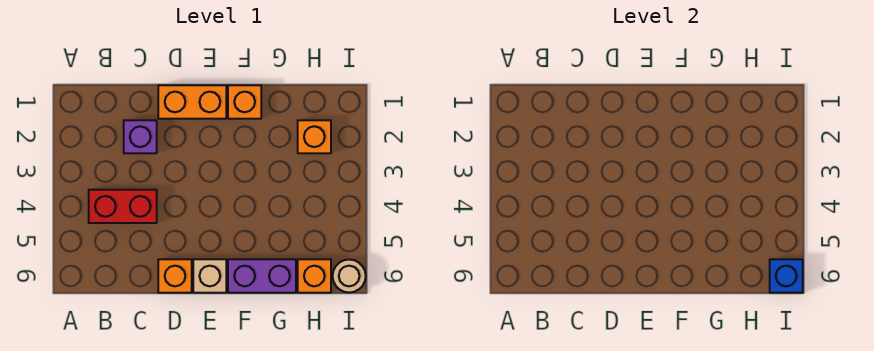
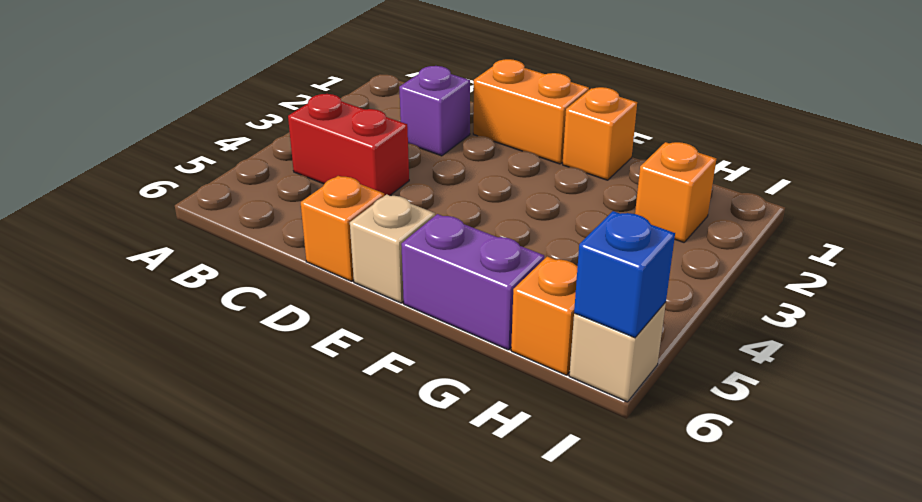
tan 1x1 round brick [333,260,366,293] -> tan 1x1 brick [569,302,666,402]

